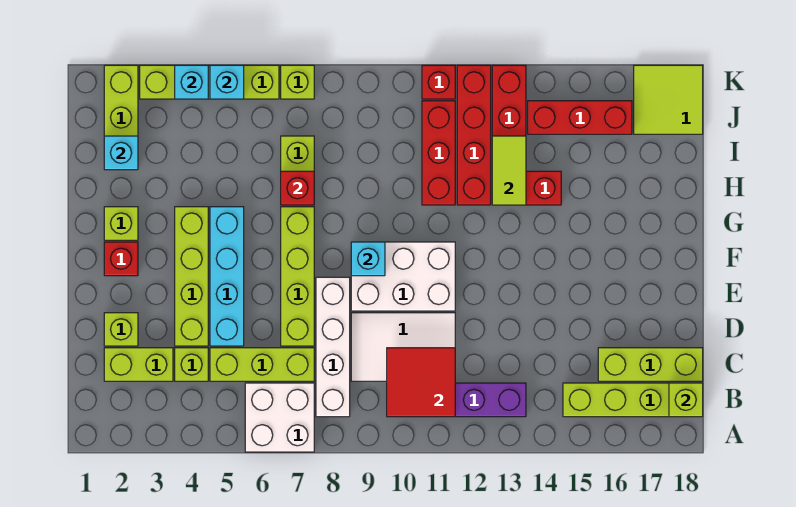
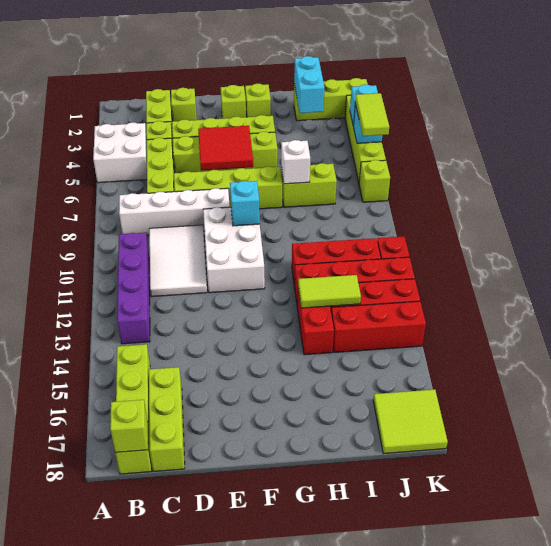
white 2x2 brick [245,383,314,452] -> white 2x2 brick moved to [93,122,147,183]
red 2x2 tile [387,348,455,417] -> red 2x2 tile moved to [198,126,253,170]
cyan 1x4 brick [210,207,244,346] -> lime 1x4 brick [173,132,278,173]
red 1x1 brick [104,242,138,276] -> lime 1x1 brick [221,85,246,119]
red 1x1 brick [281,171,314,205] -> white 1x1 brick [281,140,310,184]
cyan 1x1 brick [104,136,138,170] -> cyan 1x2 brick [294,56,324,113]
red 1x3 brick [528,101,632,134] -> red 1x3 brick turned to [331,301,426,353]
none -> lime 1x2 tile [355,93,389,136]

